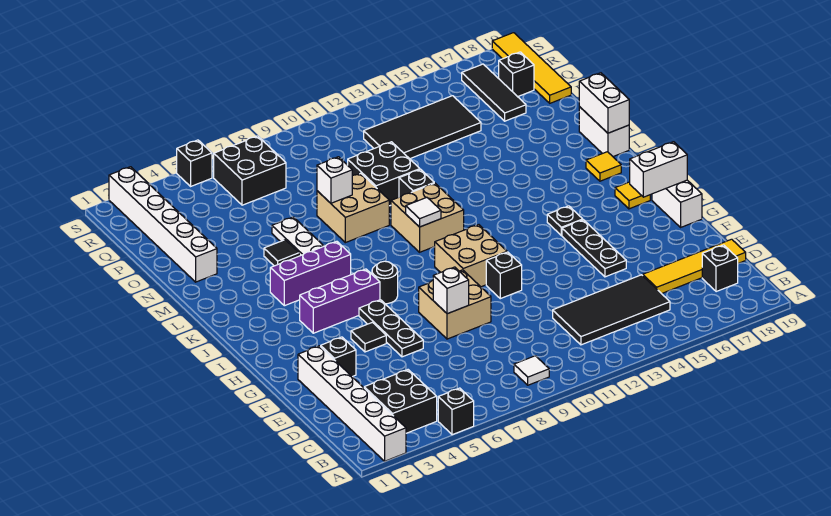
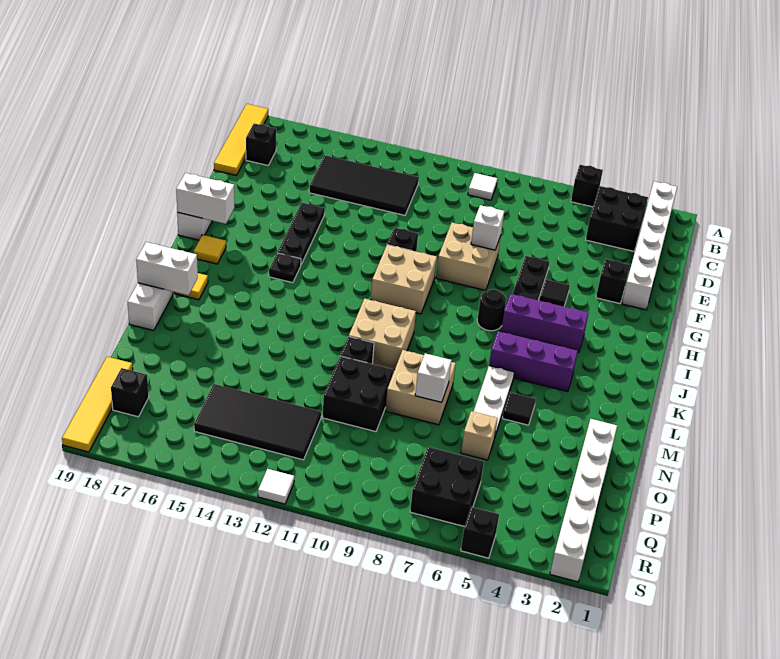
yellow 1x4 tile [643,239,746,294] -> yellow 1x4 tile turned to [214,104,268,175]
white 1x1 tile [406,198,441,227] -> white 1x1 tile moved to [258,469,294,504]
white 1x2 brick [579,73,629,133] -> white 1x2 brick turned to [136,242,198,295]
none -> tan 1x1 brick [461,411,498,460]
black 1x3 tile [462,64,526,121] -> none

